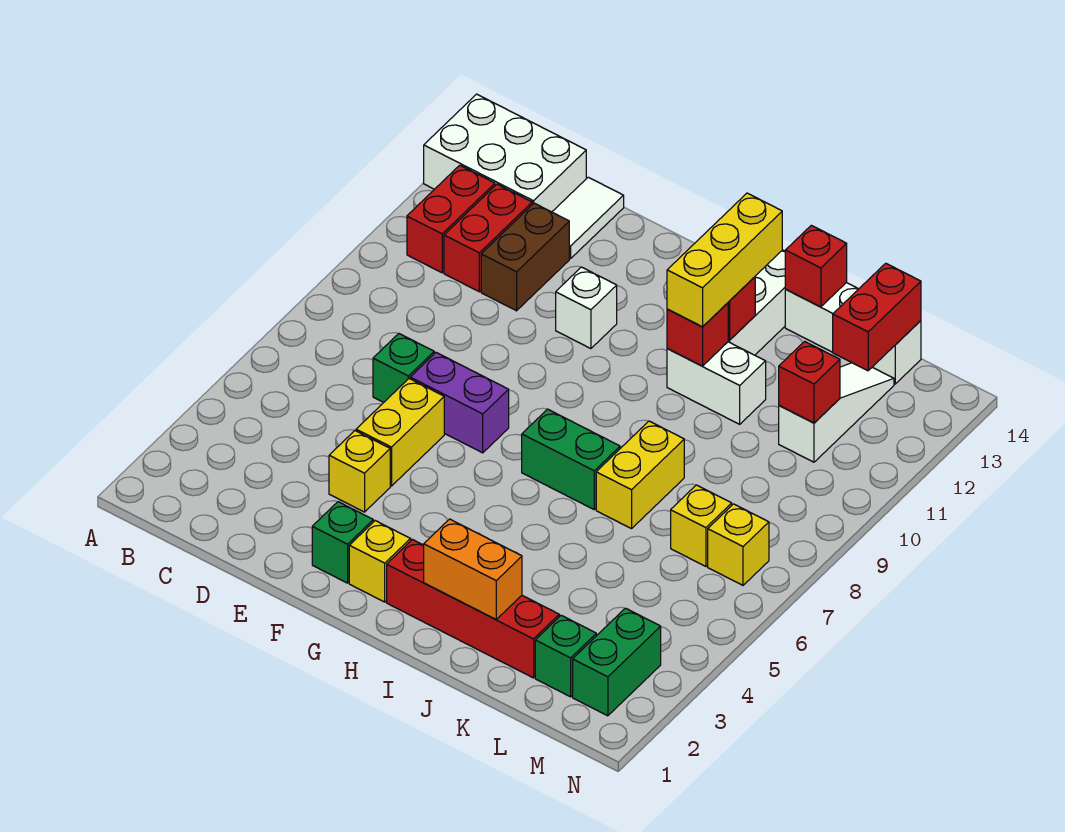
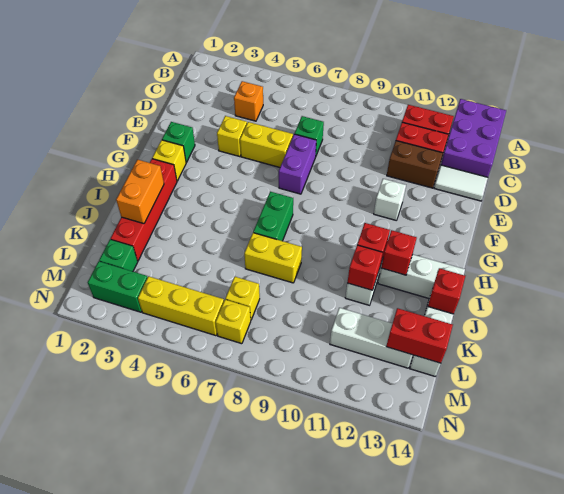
white 2x3 brick [424,94,586,212] -> purple 2x3 brick [441,99,506,177]
none -> orange 1x1 brick [234,81,263,121]
yellow 1x3 brick [667,193,782,327] -> yellow 1x3 brick moved to [138,276,224,336]
white 1x3 slope [779,363,894,462] -> white 1x3 brick [330,308,413,368]
red 1x1 brick [779,341,840,423] -> red 1x1 brick moved to [347,245,383,290]

